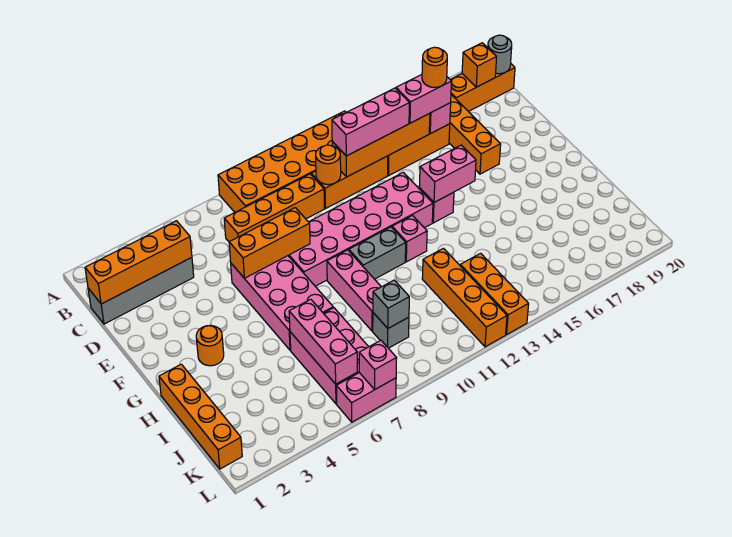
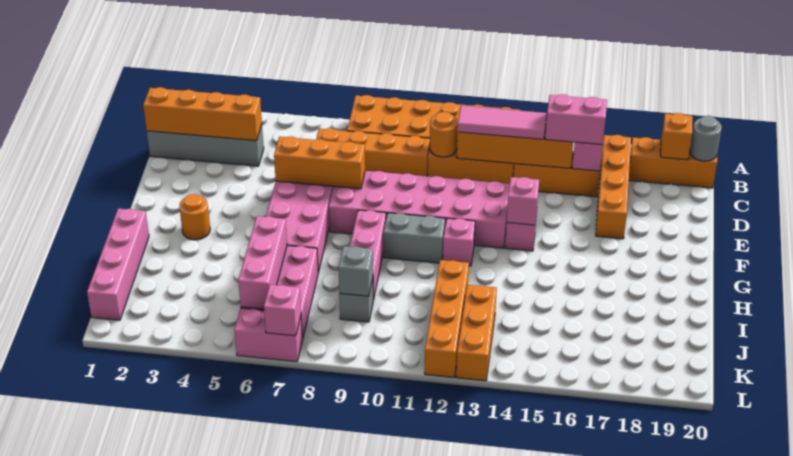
pink 1x3 brick [332,88,409,156] -> pink 1x3 tile [458,106,546,139]
orange 1x1 round brick [422,47,447,88] -> none
pink 1x2 brick [420,145,476,202] -> pink 1x1 brick [507,177,539,225]
orange 1x4 brick [159,364,242,469] -> pink 1x4 brick [87,208,149,320]

